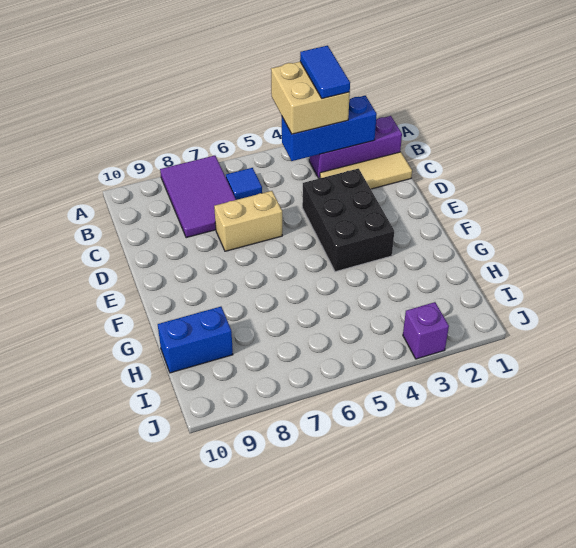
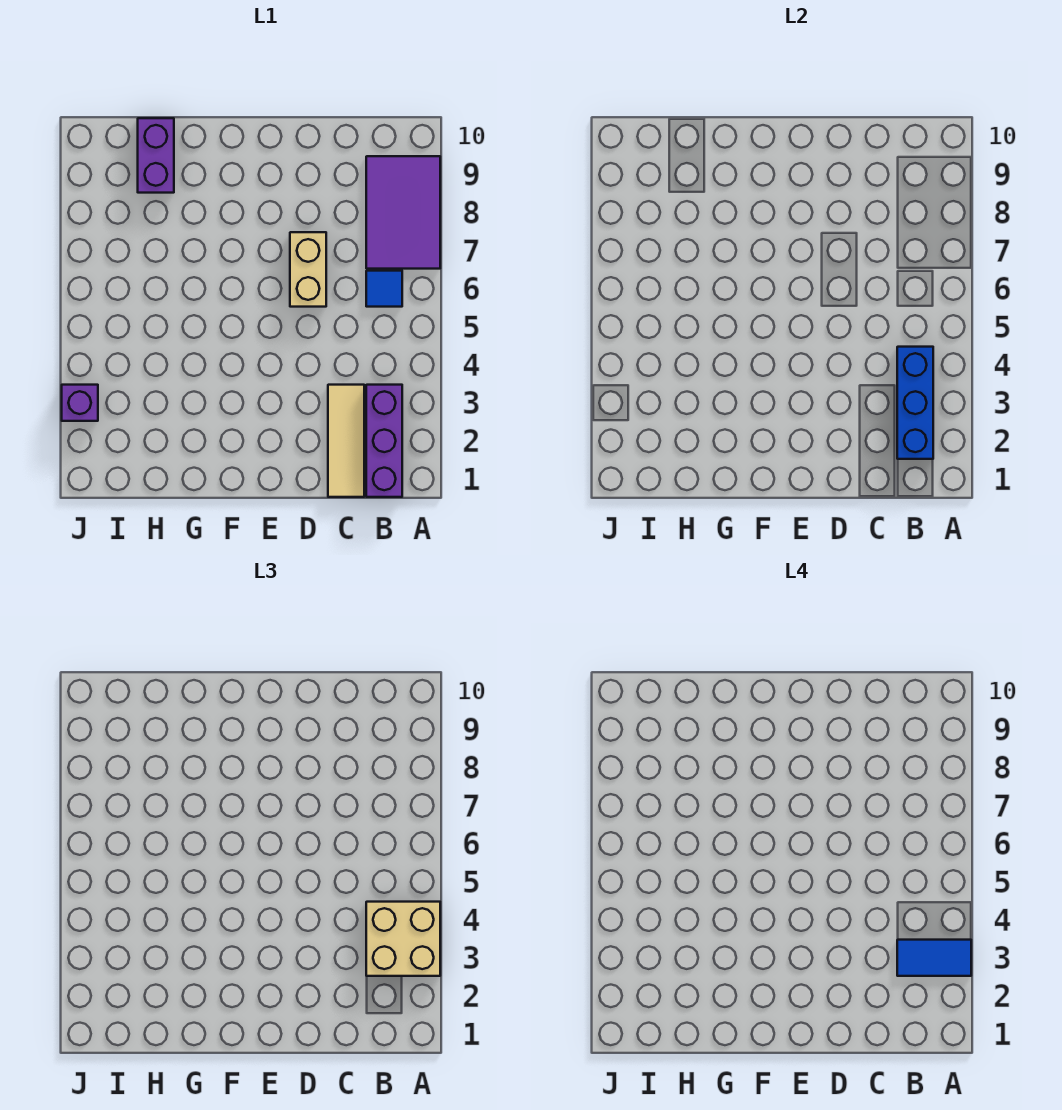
purple 2x3 tile [160,155,236,238] -> purple 2x3 tile turned to [366,156,440,269]
black 2x3 brick [302,169,394,272] -> none
blue 1x2 brick [158,307,233,373] -> purple 1x2 brick [138,118,174,193]

